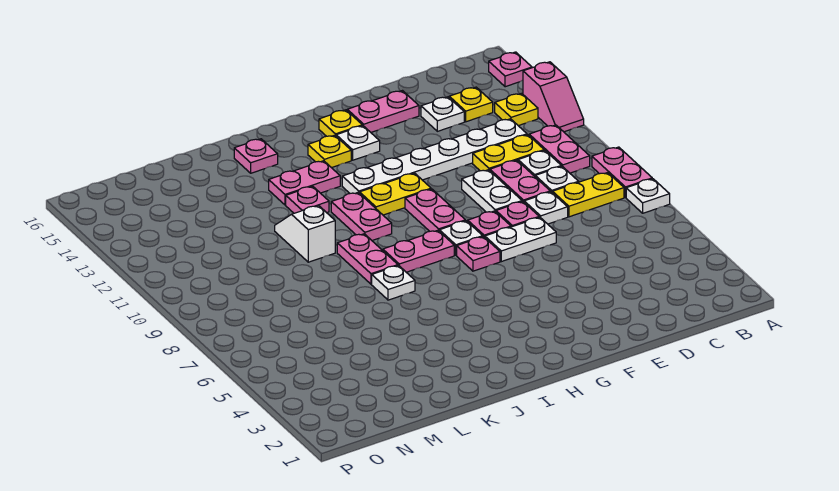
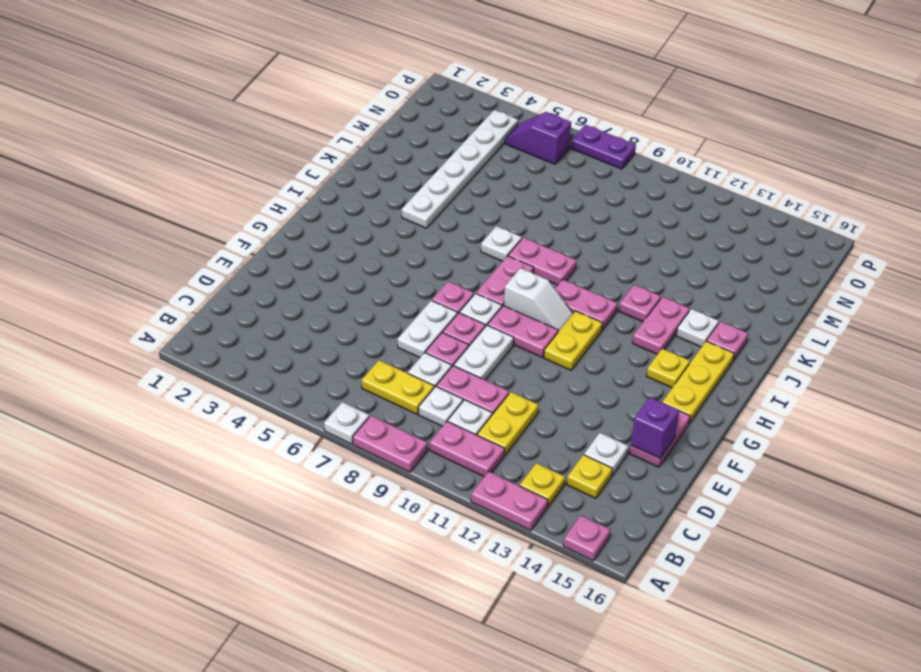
pink 1x2 slope [523,62,584,132] -> pink 1x2 plate [471,472,548,530]
yellow 1x2 plate [552,173,624,217] -> yellow 1x2 plate turned to [362,360,434,414]
white 1x6 plate [342,119,527,194] -> white 1x6 plate moved to [402,110,518,228]
white 1x2 plate [462,170,522,212] -> white 1x2 plate turned to [454,325,514,380]
none -> purple 1x1 brick [631,397,679,458]
white 1x1 plate [336,126,380,160] -> white 1x1 plate moved to [676,309,719,347]
yellow 1x1 plate [319,110,362,136] -> yellow 1x3 plate [663,341,734,423]
white 1x2 slope [275,205,335,262] -> white 1x2 slope moved to [504,268,573,332]
none -> purple 1x2 slope [505,112,571,164]
none -> purple 1x2 plate [571,125,636,169]

